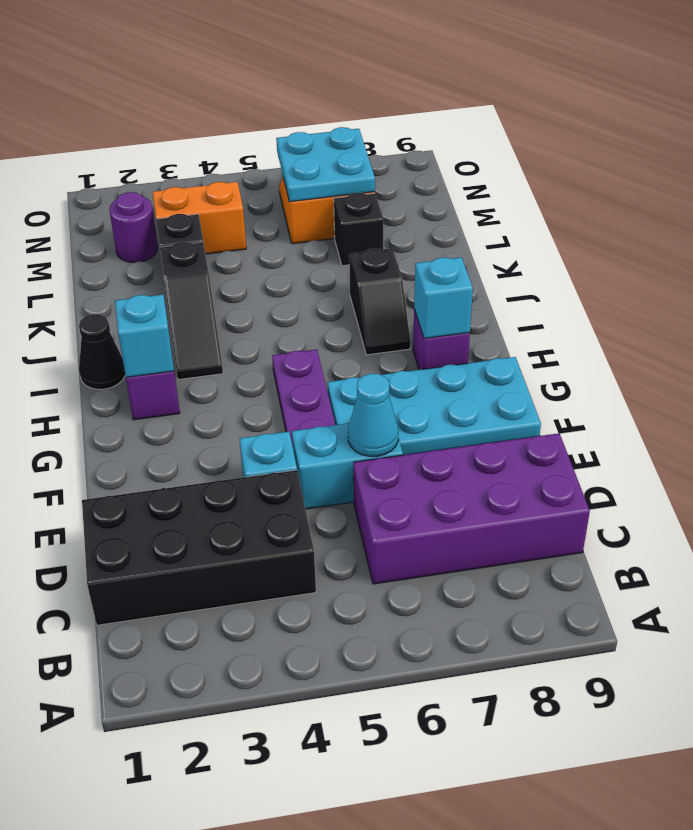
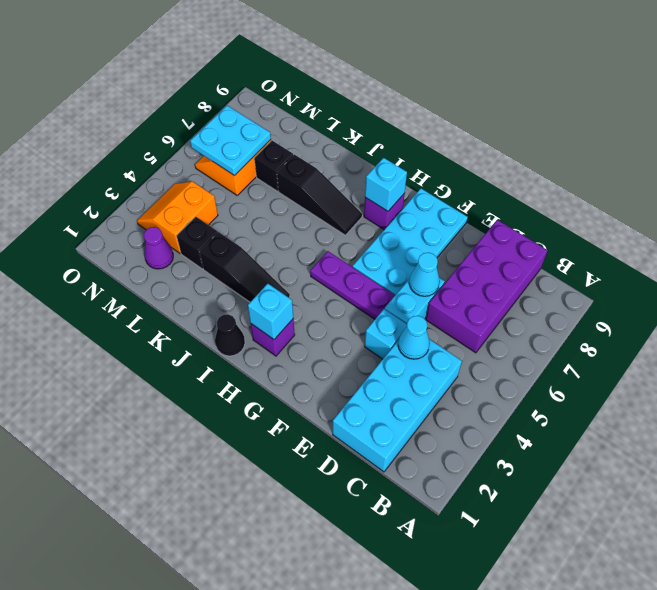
black 2x4 brick [82,470,316,625] -> cyan 2x4 brick [333,339,462,472]
none -> cyan 1x1 cone [398,316,430,359]
black 1x2 slope [349,248,410,355] -> black 1x3 slope [277,155,362,235]
purple 1x1 round brick [109,192,158,262] -> purple 1x1 cone [144,227,173,269]

